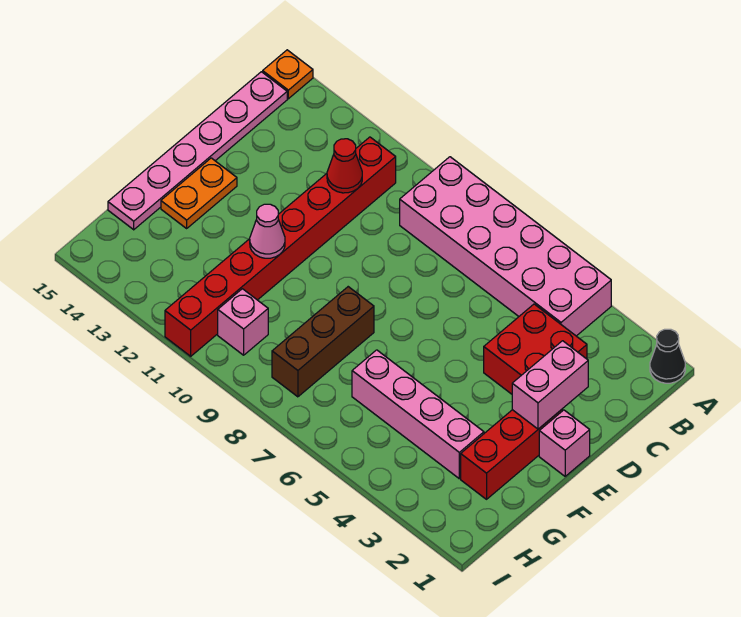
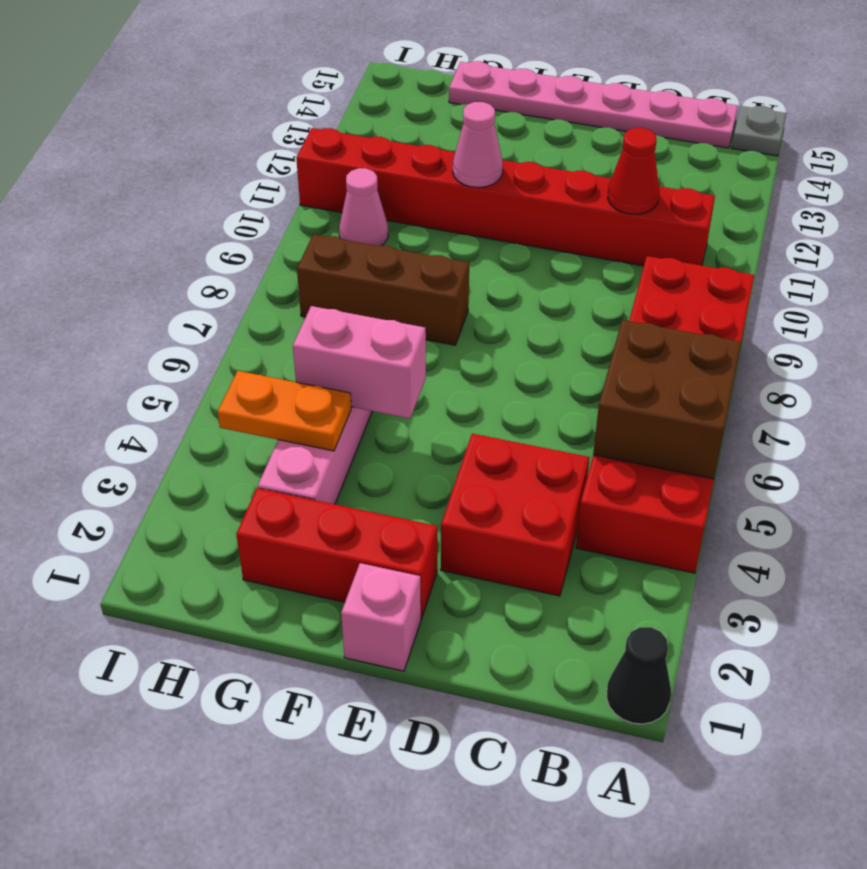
pink 2x6 brick [400,157,611,336] -> red 2x6 brick [576,256,754,573]
none -> brown 2x2 brick [593,320,741,479]
orange 1x1 plate [263,50,313,99] -> grey 1x1 plate [732,106,786,156]
pink 1x2 brick [512,341,588,429] -> pink 1x2 brick moved to [293,306,426,418]
orange 1x2 plate [161,158,237,228] -> orange 1x2 plate moved to [218,371,351,451]
pink 1x1 brick [218,289,268,355] -> pink 1x1 cone [339,168,388,246]

